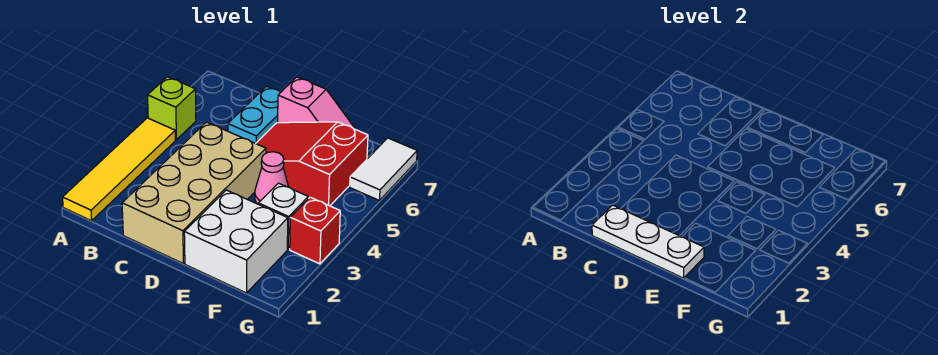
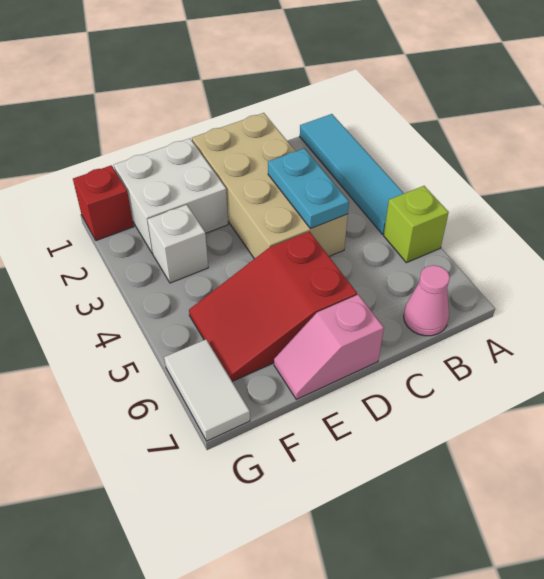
yellow 1x4 tile [63,118,175,221] -> cyan 1x4 tile [300,114,404,234]
white 1x3 plate [592,205,704,278] -> none
cyan 1x2 plate [228,86,281,144] -> cyan 1x2 plate moved to [268,148,349,229]
red 2x3 slope [256,122,368,206] -> red 2x3 slope turned to [189,231,357,381]
pink 1x1 cone [255,152,288,204] -> pink 1x1 cone moved to [404,265,450,336]
red 1x1 brick [290,197,340,264] -> red 1x1 brick moved to [73,165,134,241]

